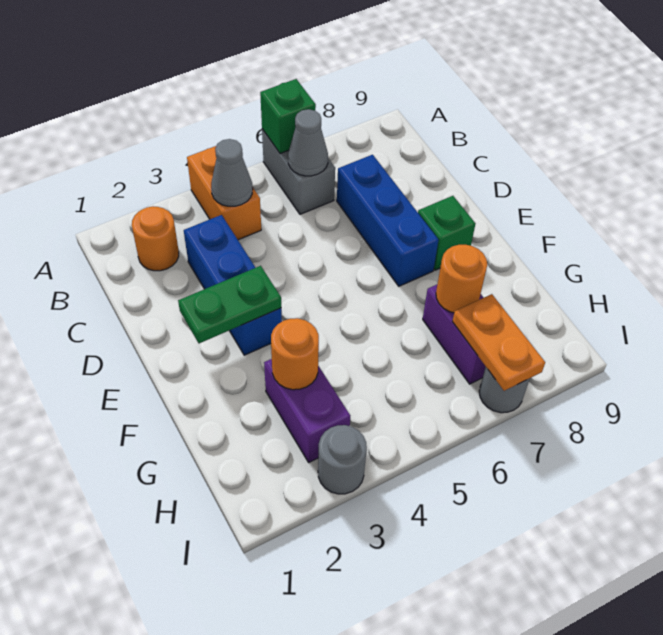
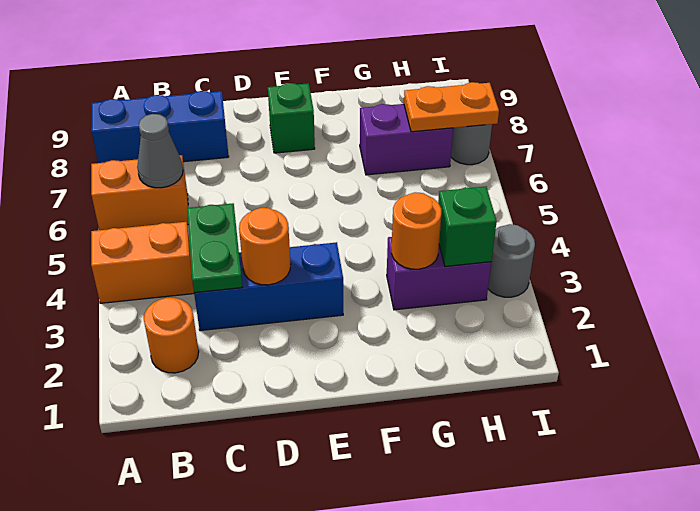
grey 1x2 brick [262,129,335,214] -> orange 1x2 brick [91,155,188,230]
green 1x1 brick [260,79,316,154] -> green 1x1 brick moved to [438,187,497,266]
grey 1x1 cone [211,139,253,206] -> none
blue 1x3 brick [337,155,438,286] -> blue 1x3 brick moved to [91,91,229,163]
green 1x2 plate [178,266,281,343] -> green 1x2 plate moved to [187,203,242,293]
orange 1x1 round brick [436,245,487,313] -> orange 1x1 round brick moved to [239,208,291,285]

